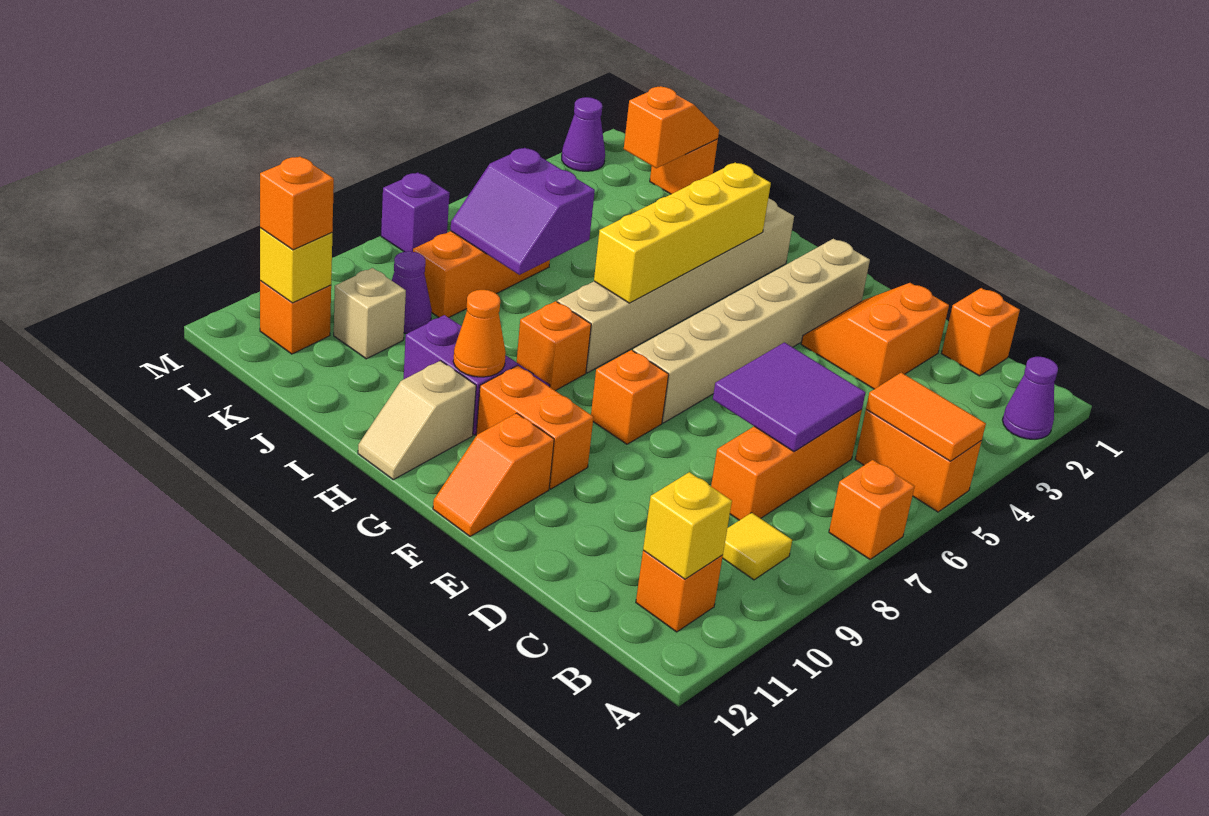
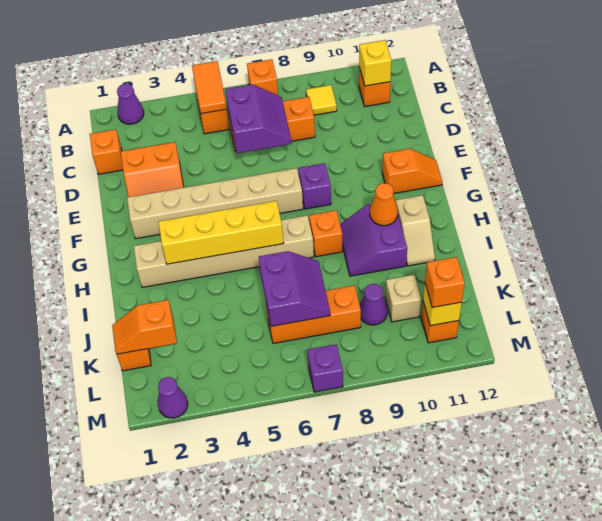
purple 2x2 tile [713,342,865,452] -> purple 2x2 slope [225,85,292,153]
orange 1x1 brick [591,350,669,444] -> purple 1x1 brick [298,163,331,209]
orange 1x2 brick [476,366,593,489] -> none
tan 1x2 slope [358,361,476,480] -> tan 1x2 slope turned to [396,195,435,266]

